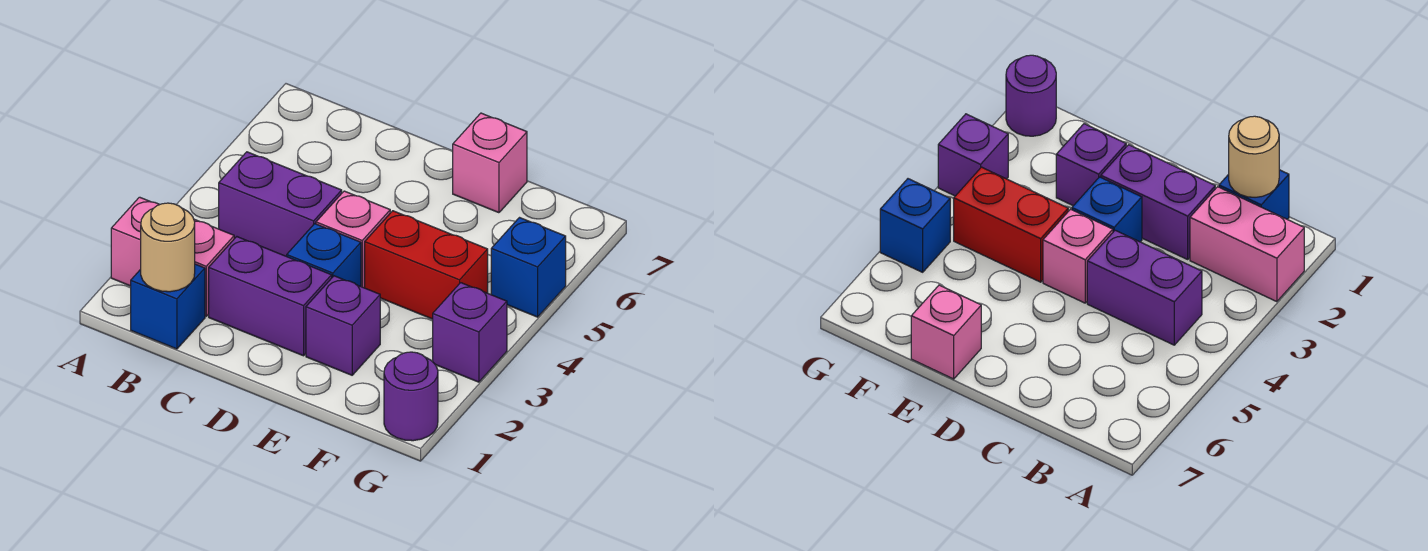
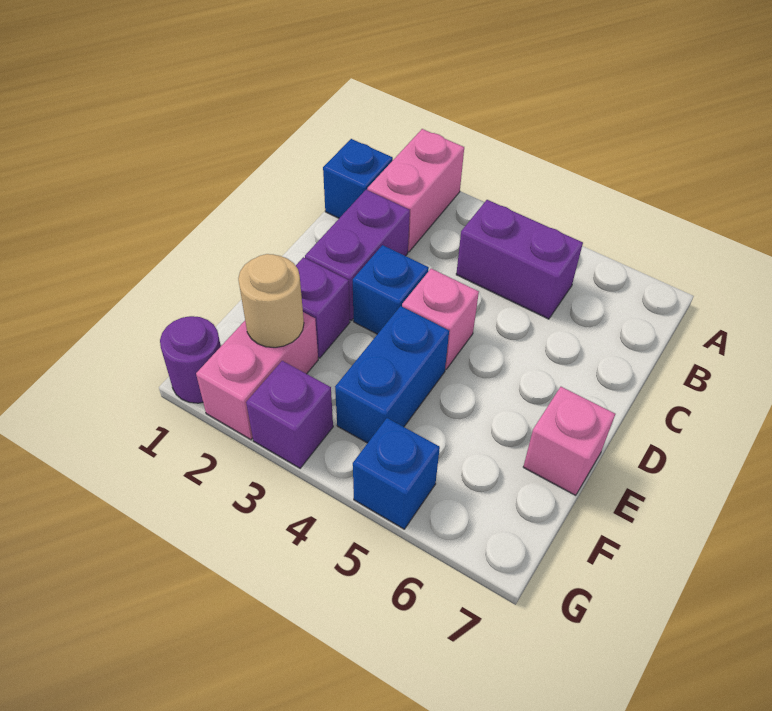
tan 1x1 round brick [141,203,195,292] -> tan 1x1 round brick moved to [238,254,304,348]
purple 1x2 brick [219,152,342,256] -> purple 1x2 brick turned to [456,200,583,319]
red 1x2 brick [365,211,488,319] -> blue 1x2 brick [335,306,449,443]
none -> pink 1x2 brick [196,312,318,440]

